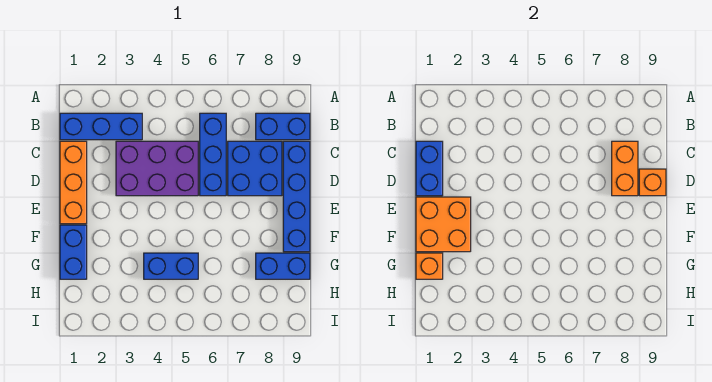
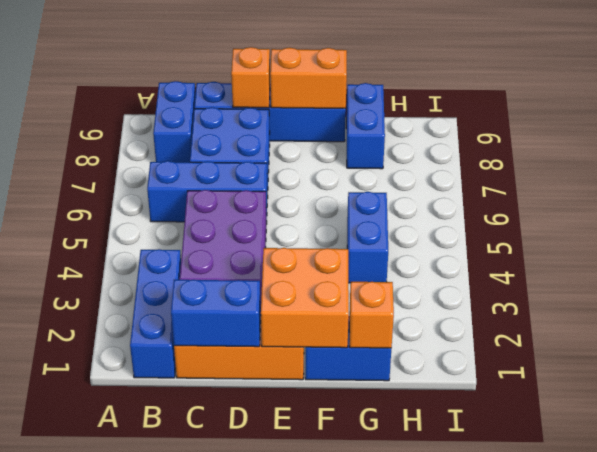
orange 1x2 brick [612,141,638,196] -> orange 1x2 brick moved to [270,48,347,108]

